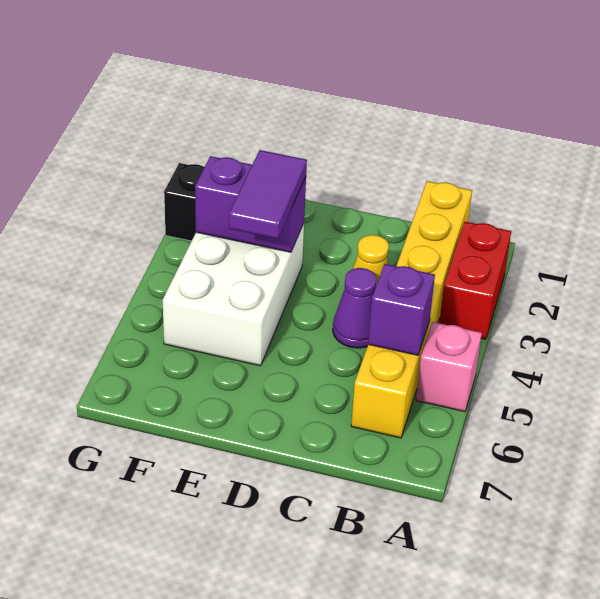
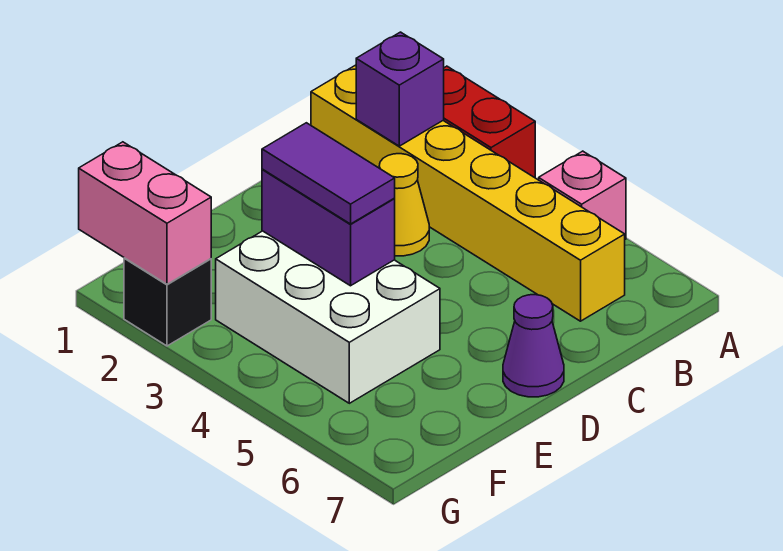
purple 1x1 brick [368,264,435,355] -> purple 1x1 brick moved to [356,32,444,146]
purple 1x1 cone [333,268,376,348] -> purple 1x1 cone moved to [503,295,564,397]
purple 1x2 brick [195,156,306,252] -> purple 1x2 brick turned to [262,169,395,286]
none -> pink 1x2 brick [79,142,211,284]

